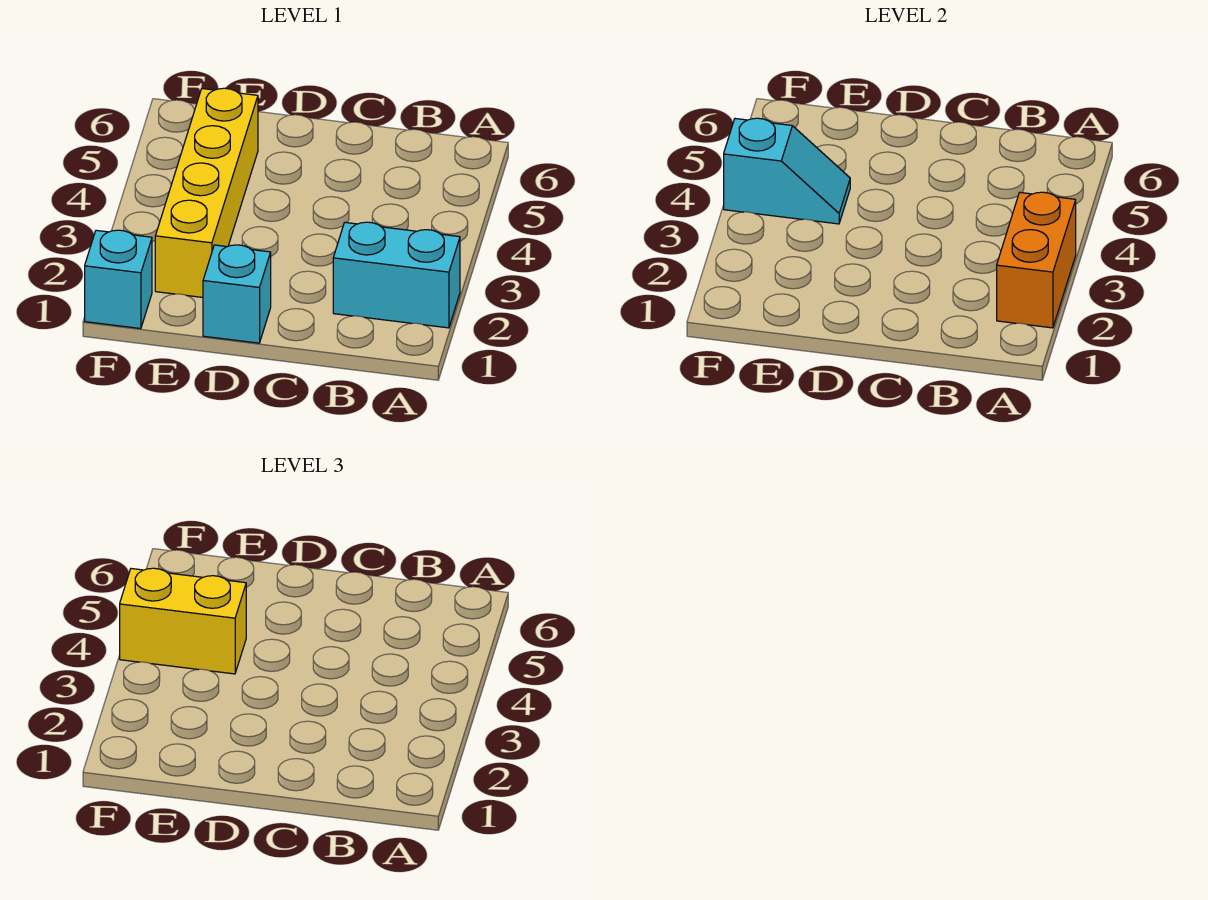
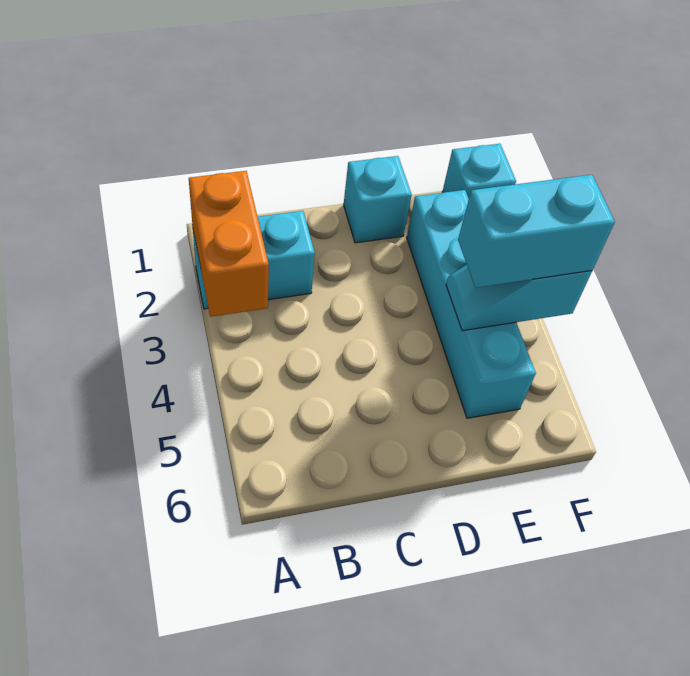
yellow 1x4 brick [155,88,258,297] -> cyan 1x4 brick [407,190,536,418]
yellow 1x2 brick [120,568,246,674] -> cyan 1x2 brick [458,175,615,288]

